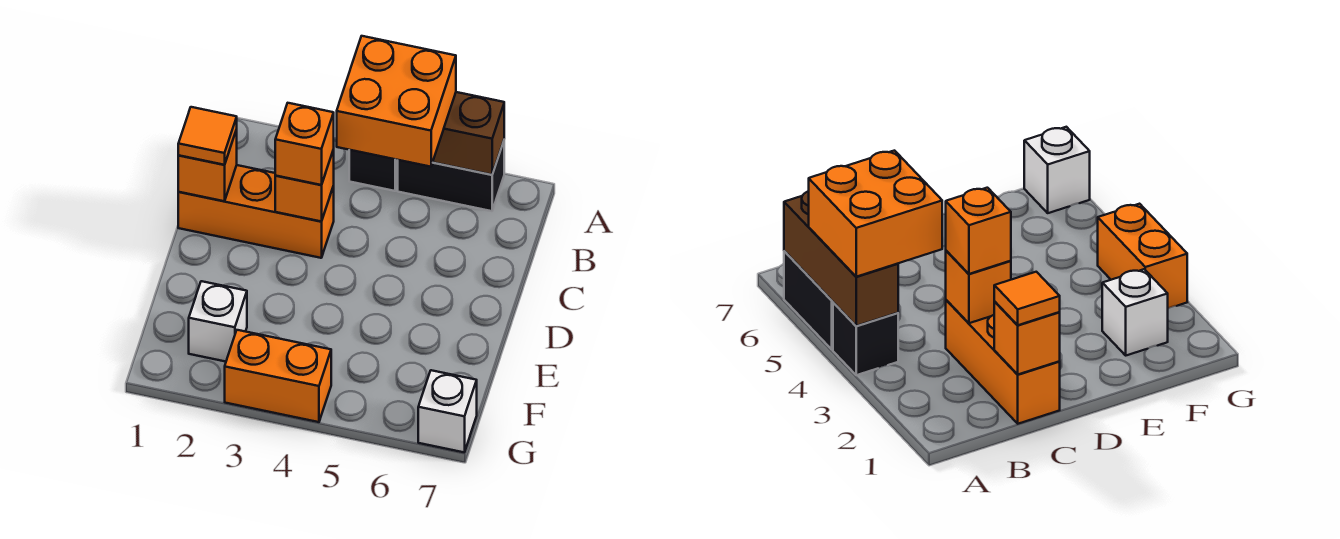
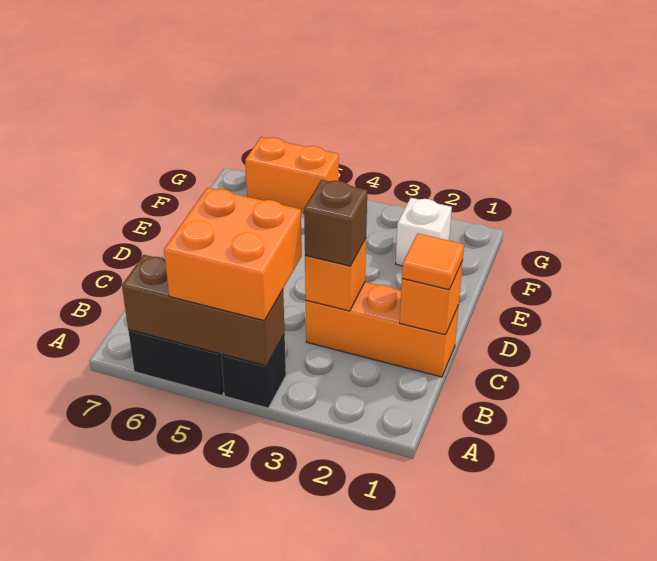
orange 1x1 brick [275,103,334,185] -> brown 1x1 brick [304,180,367,266]
orange 1x2 brick [225,330,331,422] -> orange 1x2 brick moved to [245,137,339,213]
white 1x1 brick [418,370,477,452] -> none

